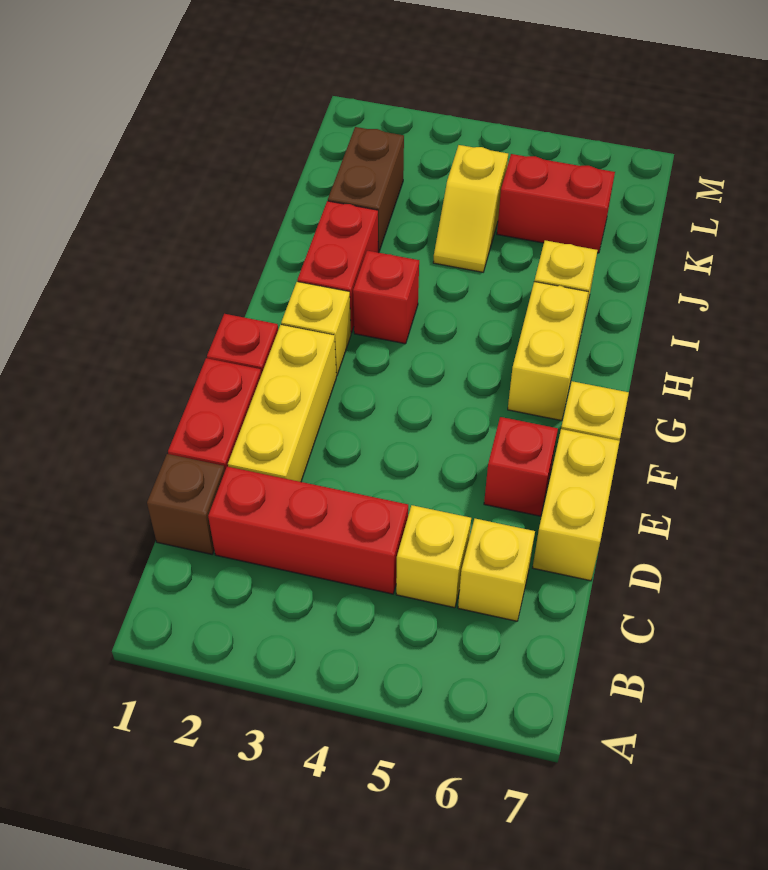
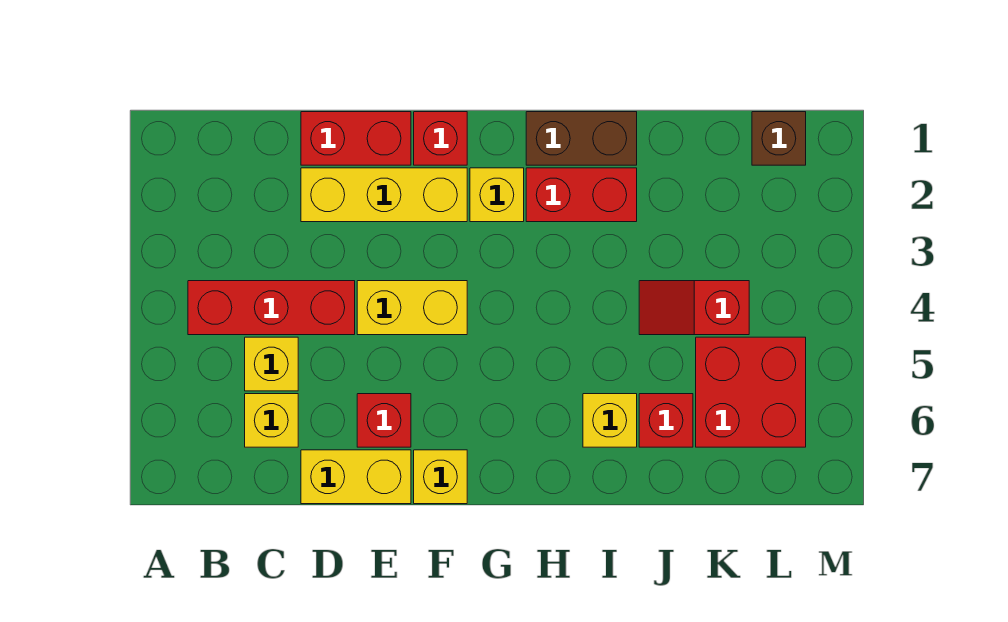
brown 1x1 brick [147,454,225,554] -> brown 1x1 brick moved to [752,112,806,165]
red 1x3 brick [208,467,408,594] -> red 1x3 brick turned to [188,281,355,335]
yellow 1x2 brick [508,282,588,421] -> yellow 1x2 brick moved to [357,281,467,335]
red 1x1 brick [353,251,419,344] -> red 1x1 brick moved to [639,394,693,447]
brown 1x2 brick [328,127,404,253] -> brown 1x2 brick moved to [526,112,637,165]
yellow 1x2 slope [433,145,508,272] -> red 1x2 slope [639,281,749,335]
red 1x2 brick [497,154,615,253] -> red 2x2 brick [696,337,806,447]

